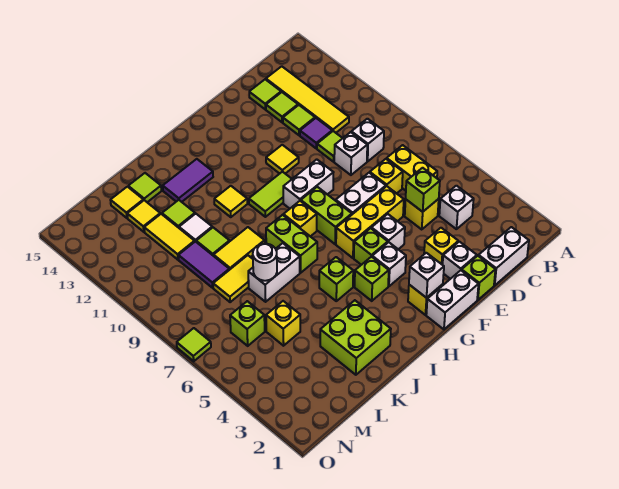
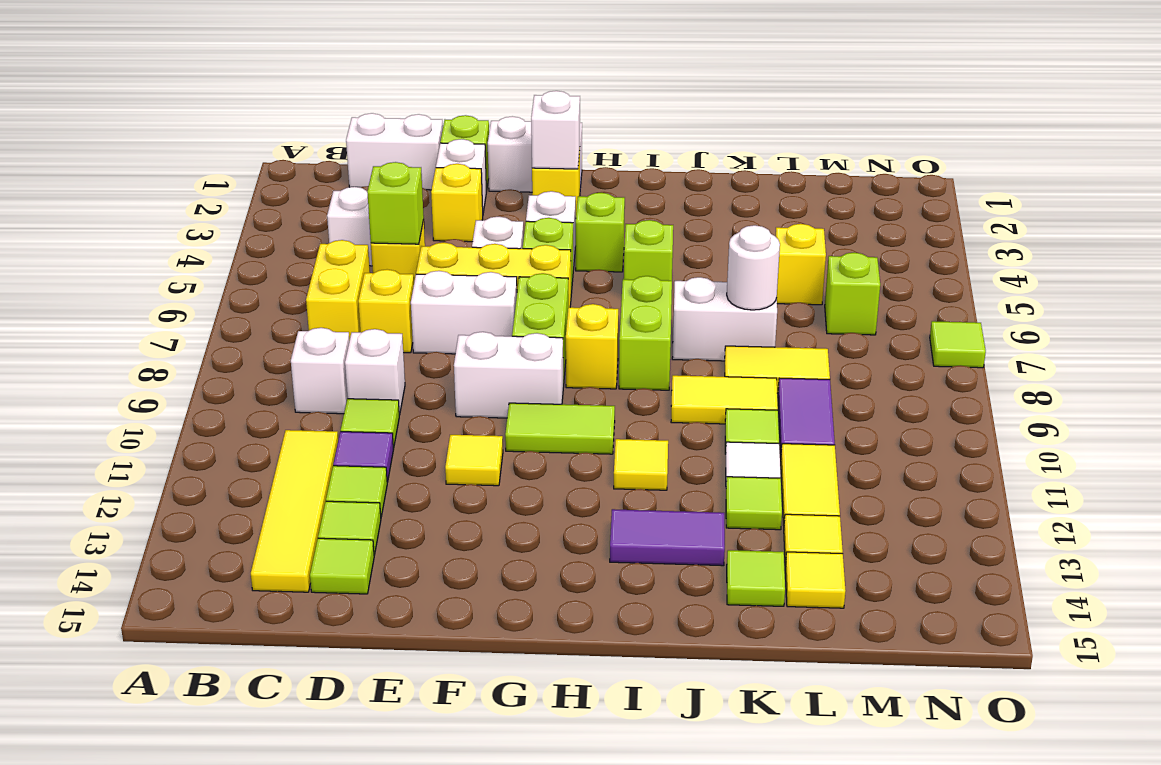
lime 2x2 brick [320,300,391,375] -> none

